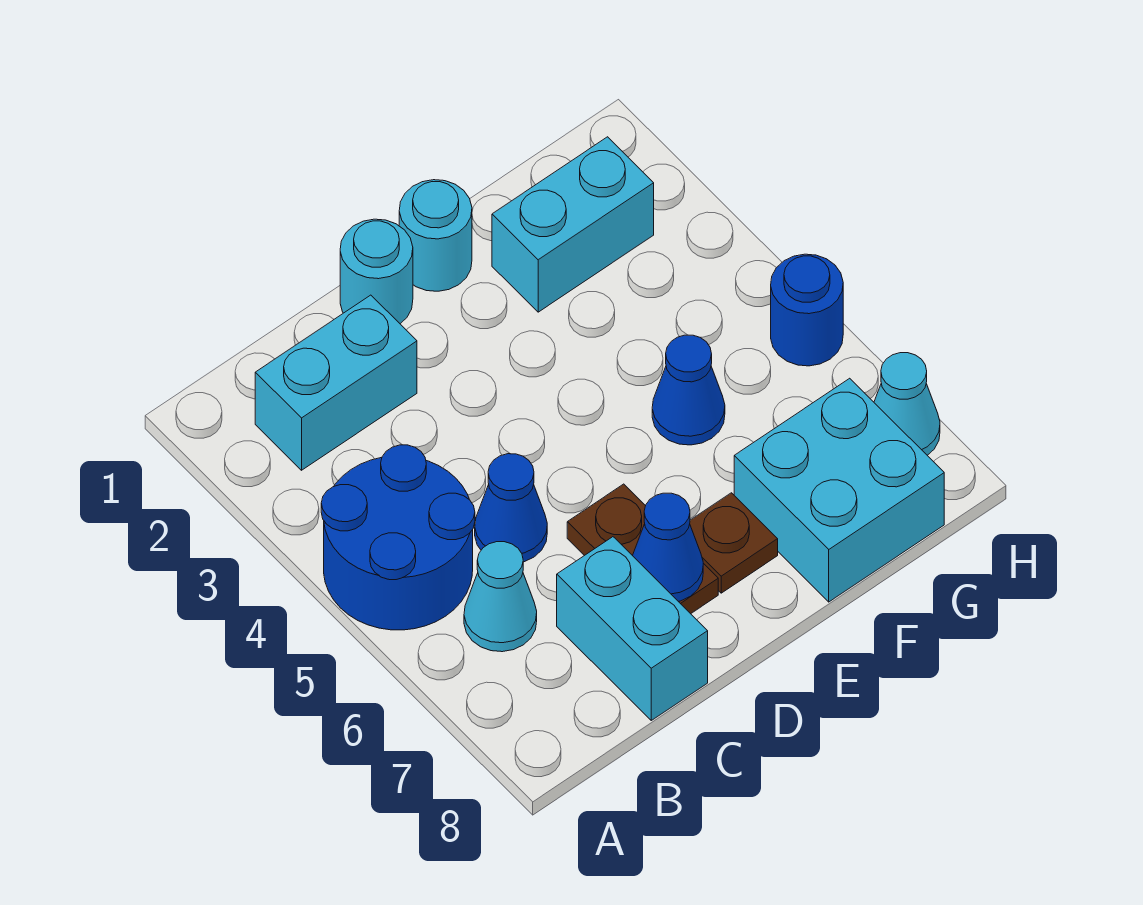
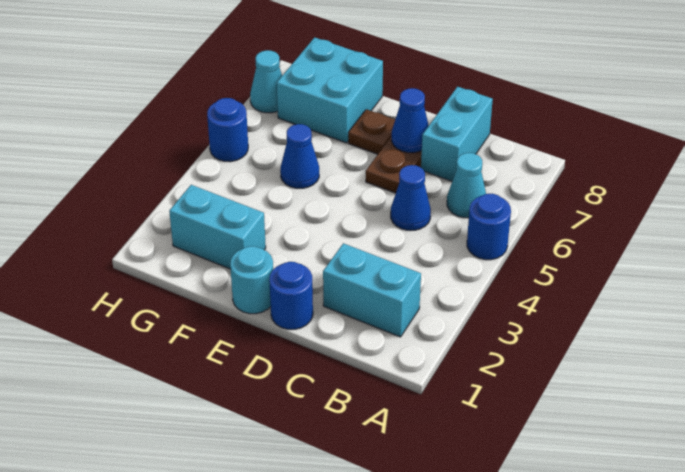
blue 2x2 round brick [321,445,475,630] -> blue 1x1 round brick [467,193,511,260]
cyan 1x1 round brick [340,219,413,324] -> blue 1x1 round brick [269,262,313,329]

